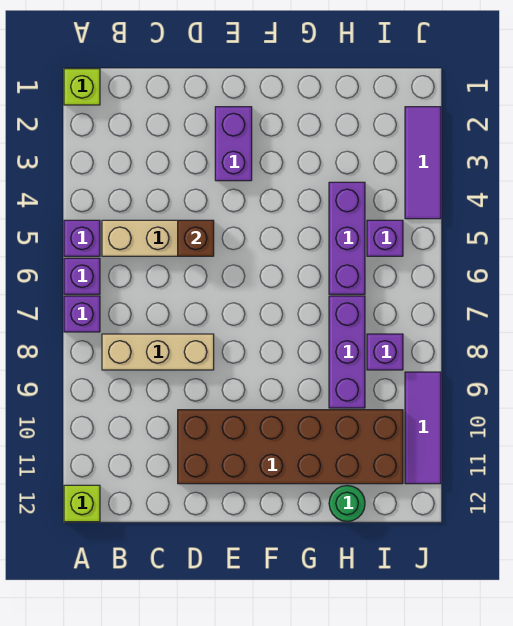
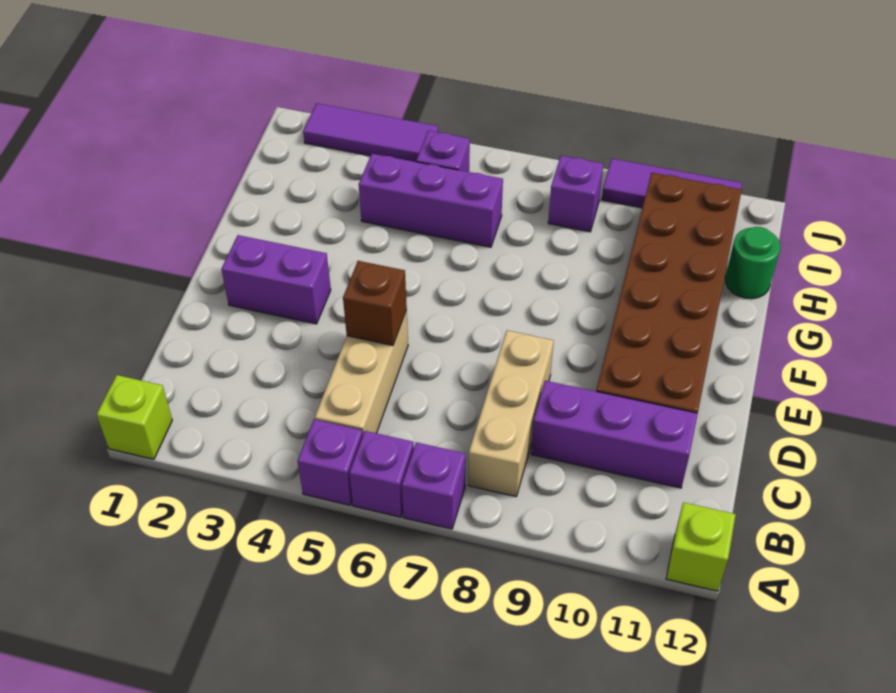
purple 1x3 brick [329,296,365,408] -> purple 1x3 brick moved to [531,381,698,488]

